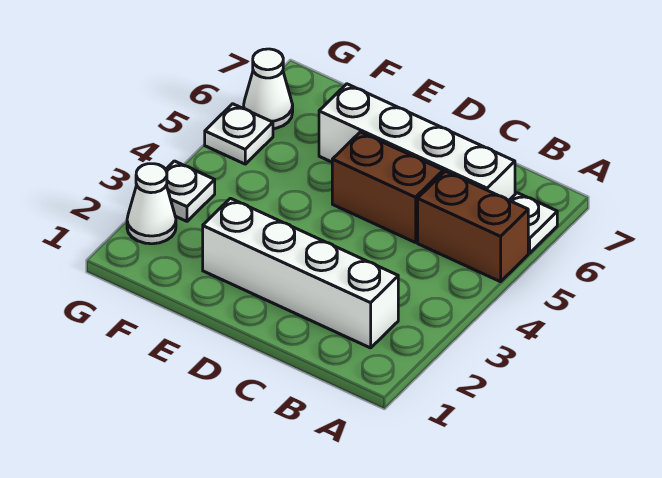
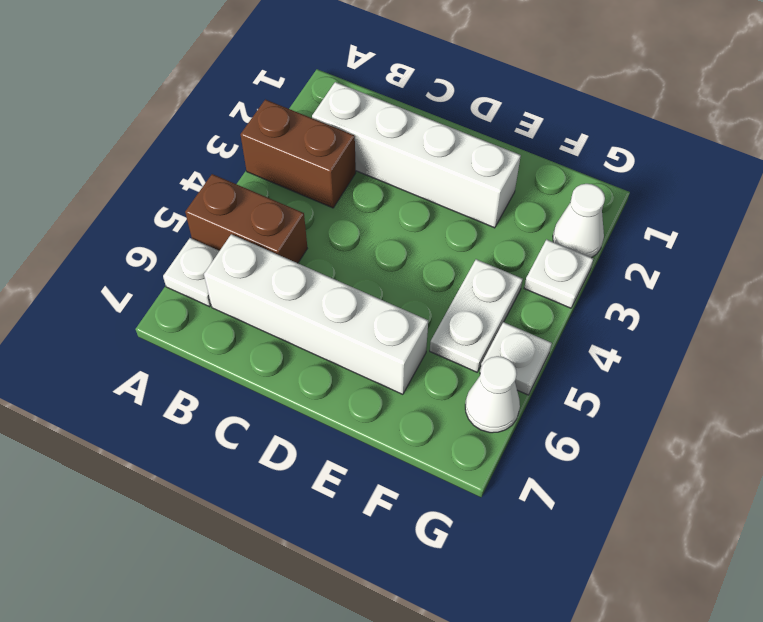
brown 1x2 brick [332,132,443,243] -> brown 1x2 brick moved to [240,99,356,208]
none -> white 1x2 plate [430,259,523,372]

